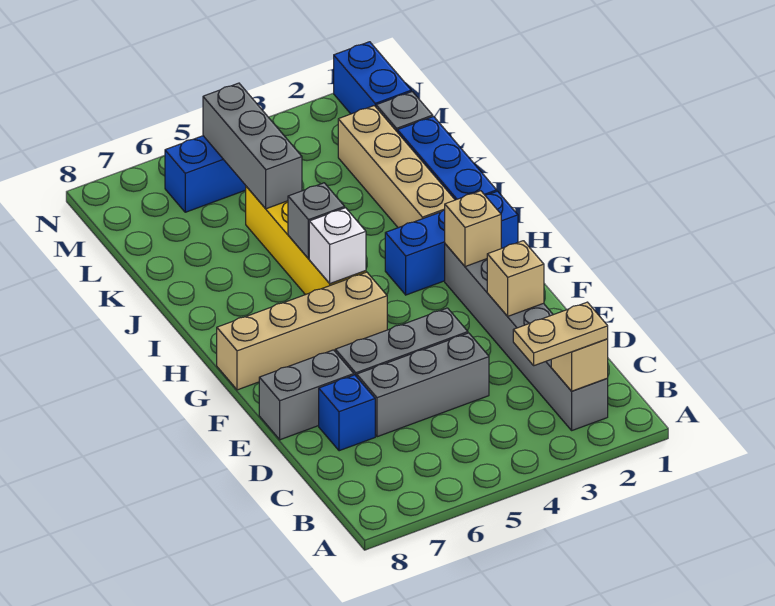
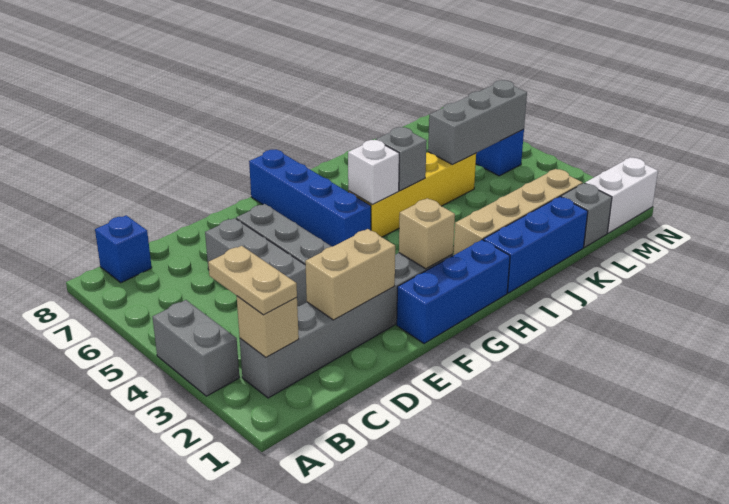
blue 1x1 brick [319,375,375,451] -> blue 1x1 brick moved to [95,215,152,283]
tan 1x1 brick [487,241,544,316] -> tan 1x2 brick [305,229,395,320]
grey 1x2 brick [259,350,354,440] -> grey 1x2 brick moved to [153,300,239,396]
tan 1x4 brick [217,272,387,390] -> blue 1x4 brick [249,150,371,247]
blue 1x3 brick [385,191,518,295] -> blue 1x3 brick turned to [397,240,510,344]
blue 1x2 brick [334,42,411,114] -> white 1x2 brick [585,158,658,233]

